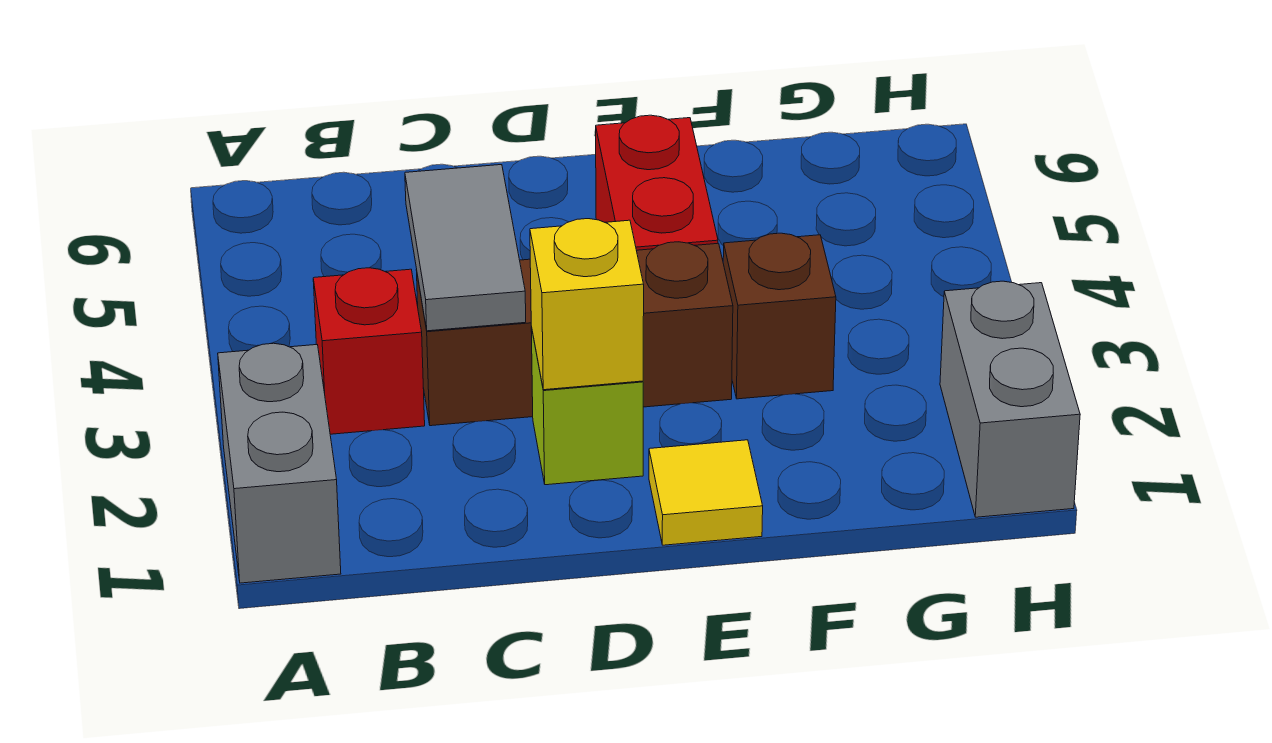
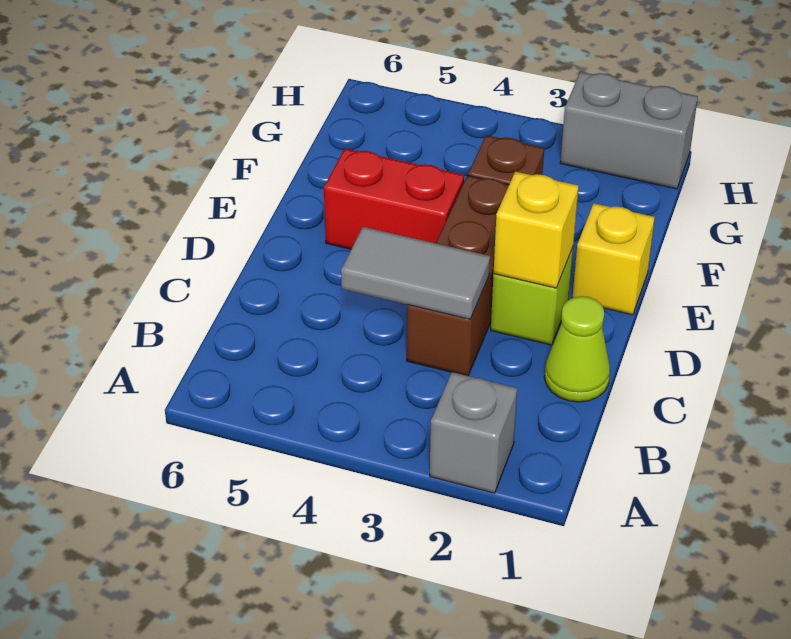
grey 1x2 brick [218,343,341,583] -> grey 1x1 brick [430,372,517,493]
red 1x1 brick [313,268,425,434] -> none
none -> lime 1x1 cone [544,296,610,402]
yellow 1x1 tile [649,440,763,545] -> yellow 1x1 brick [572,203,655,315]

